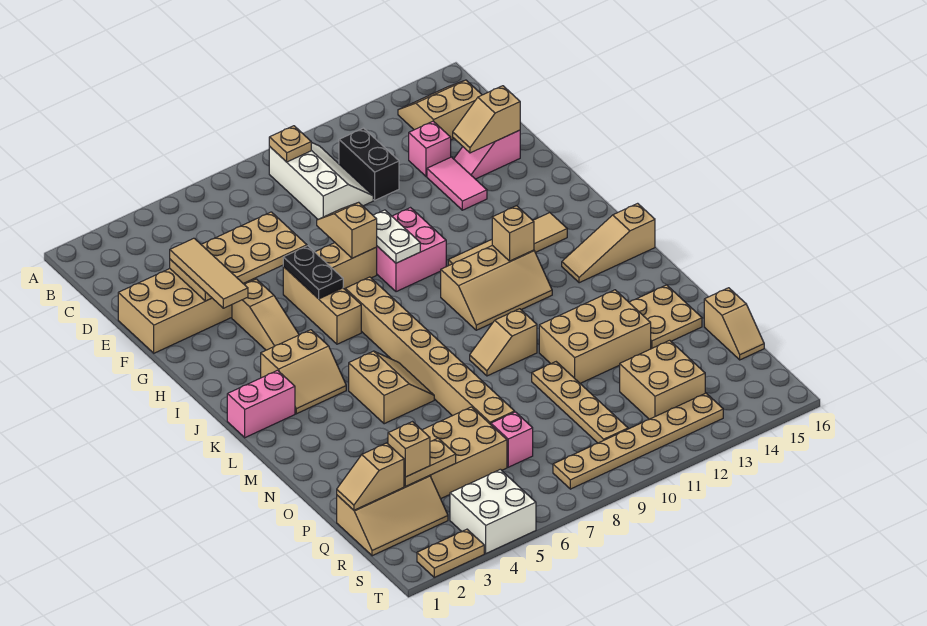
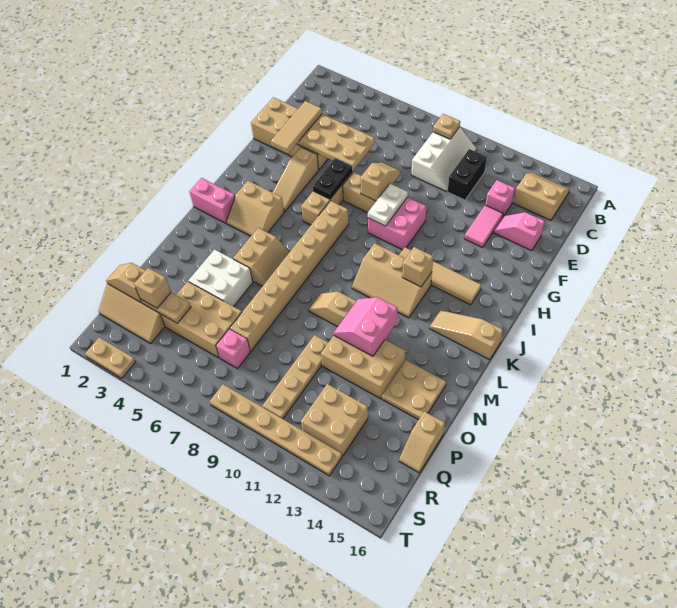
tan 1x2 slope [453,86,520,153] -> none
none -> pink 2x2 slope [333,297,397,356]
white 2x2 brick [450,469,536,553] -> white 2x2 brick moved to [188,249,253,307]

